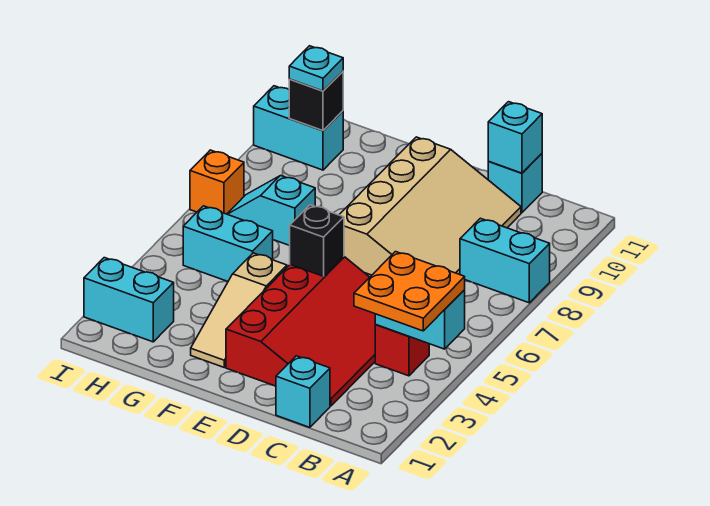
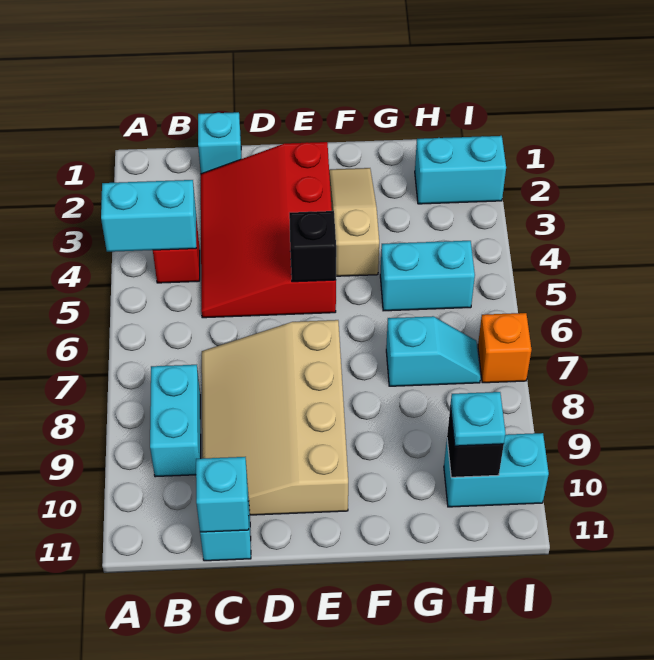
orange 2x2 plate [354,252,465,331] -> none
cyan 1x2 brick [460,218,550,303] -> cyan 1x2 brick turned to [150,365,201,477]

